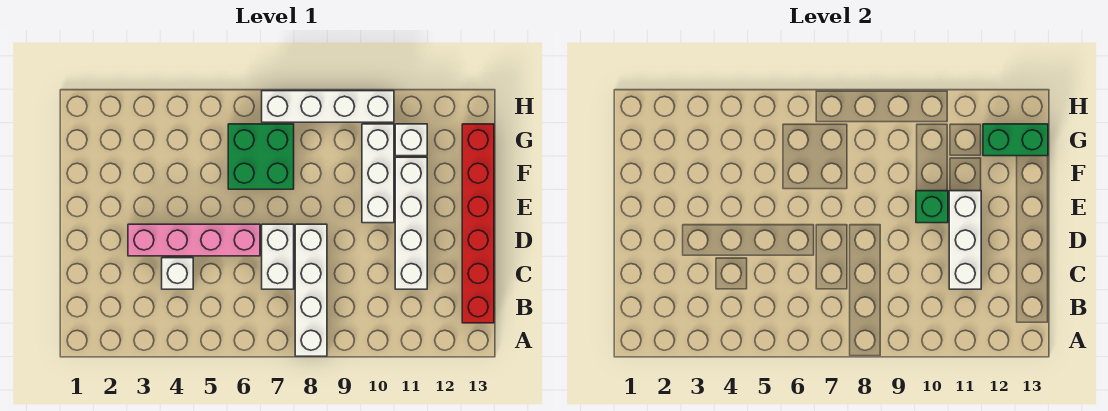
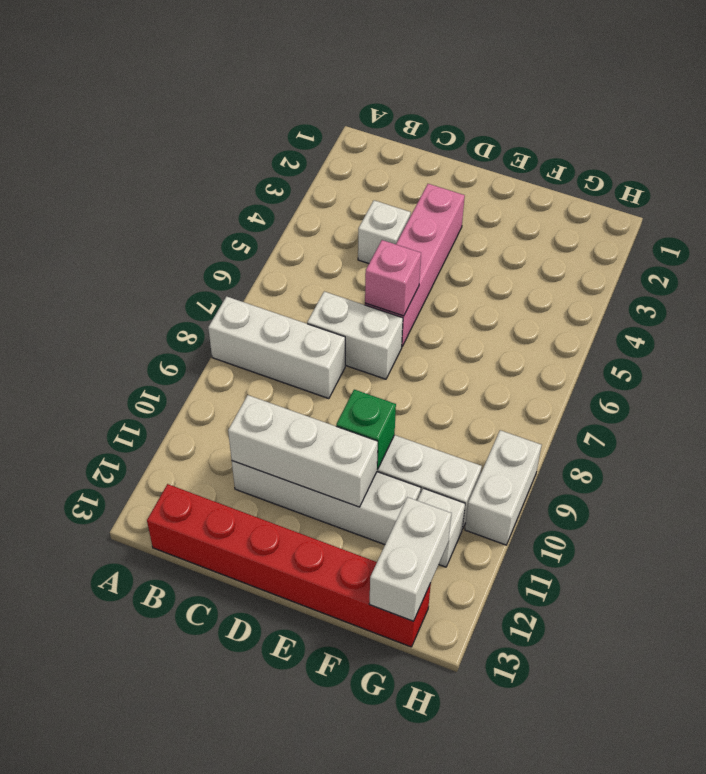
white 1x4 brick [295,224,327,356] -> white 1x3 brick [208,296,345,399]
none -> pink 1x1 brick [365,240,421,316]
green 2x2 brick [228,124,294,189] -> none
green 1x2 brick [983,124,1048,156] -> white 1x2 brick [369,497,452,621]
white 1x4 brick [262,91,394,122] -> white 1x2 brick [465,430,541,545]

